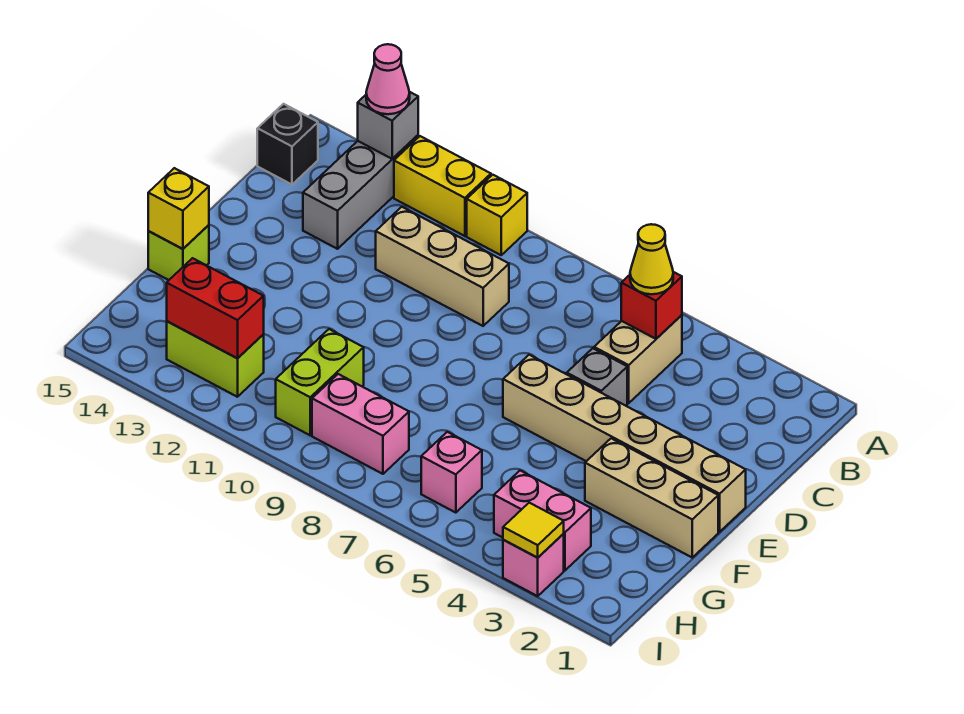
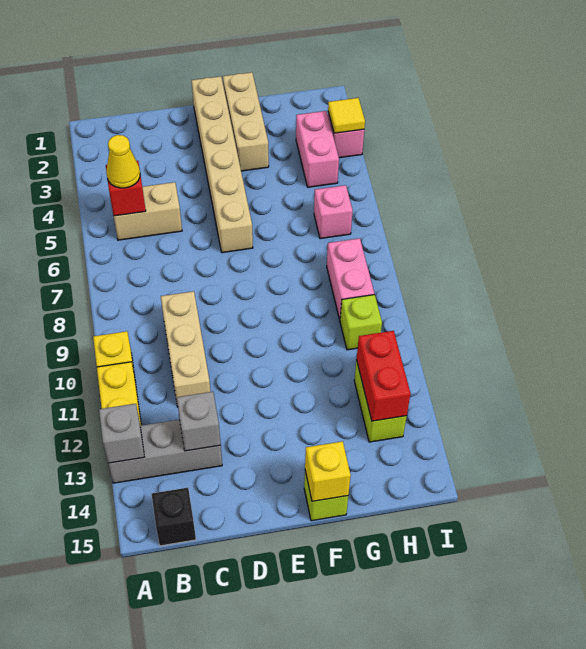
pink 1x1 cone [366,44,410,114] -> none
grey 1x1 brick [567,348,627,406] -> grey 1x1 brick moved to [177,392,221,451]
lime 1x2 brick [276,329,364,435] -> lime 1x1 brick [340,295,382,350]

